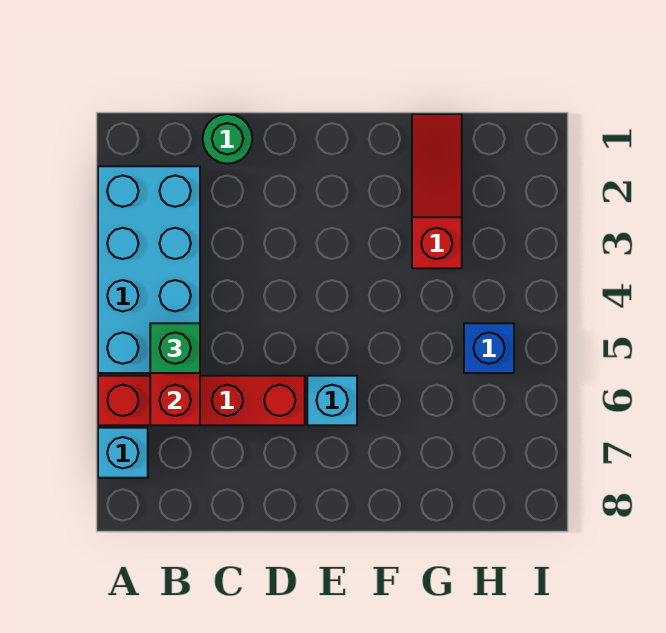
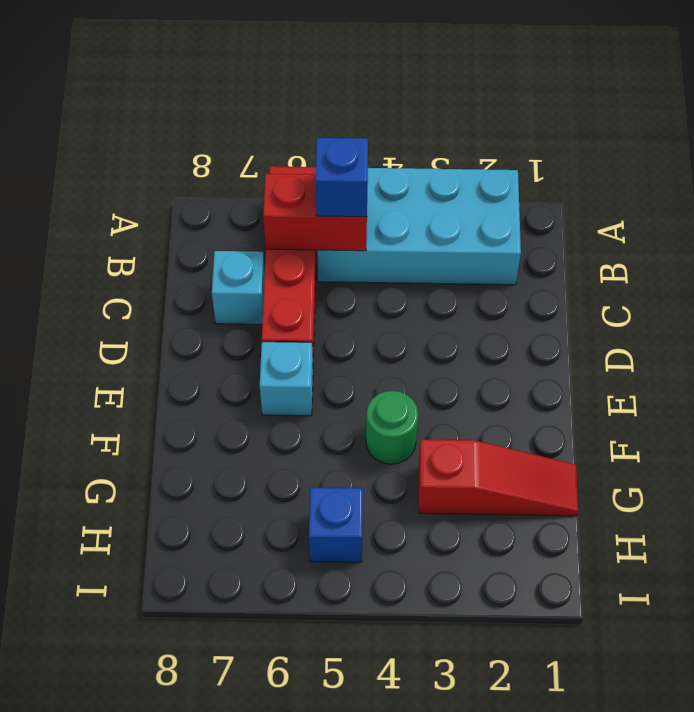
cyan 1x1 brick [98,428,148,478] -> cyan 1x1 brick moved to [212,251,265,324]
green 1x1 brick [150,323,200,373] -> blue 1x1 brick [315,138,368,217]
green 1x1 round brick [203,114,252,164] -> green 1x1 round brick moved to [366,391,418,464]

